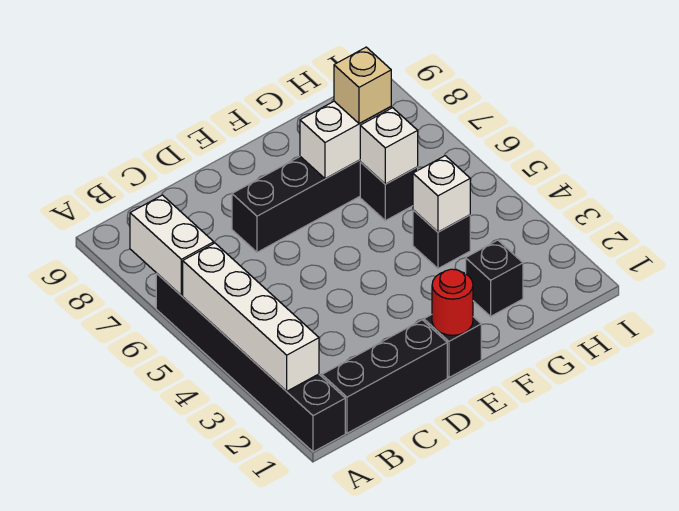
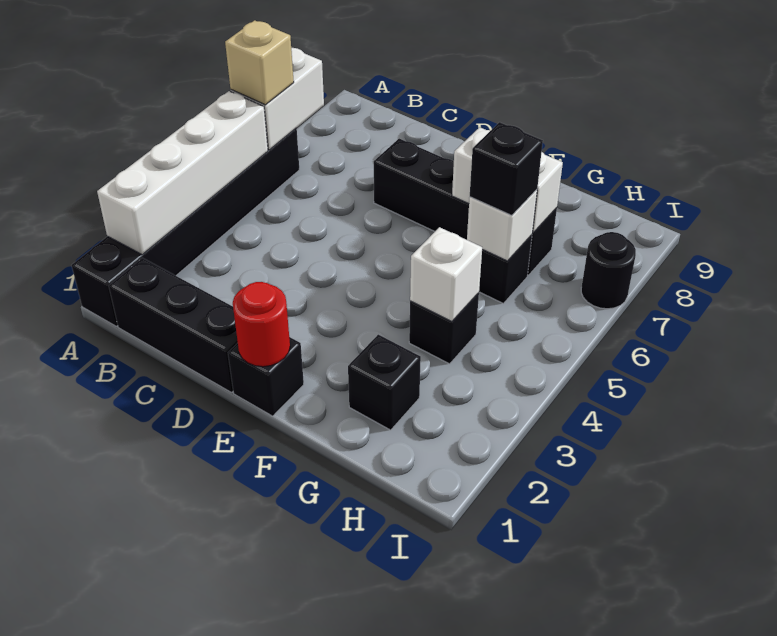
none -> black 1x1 brick [470,122,543,215]
tan 1x1 brick [334,47,391,124] -> tan 1x1 brick moved to [225,20,294,105]
none -> black 1x1 round brick [581,232,636,309]

